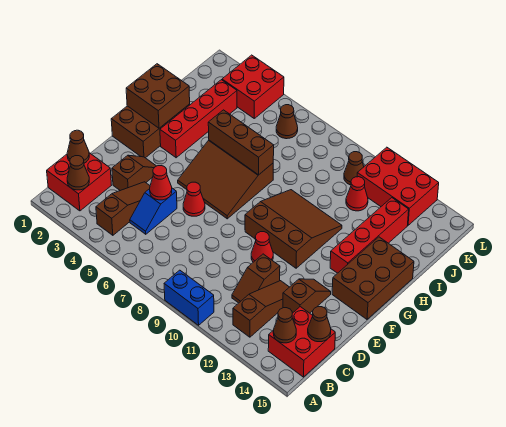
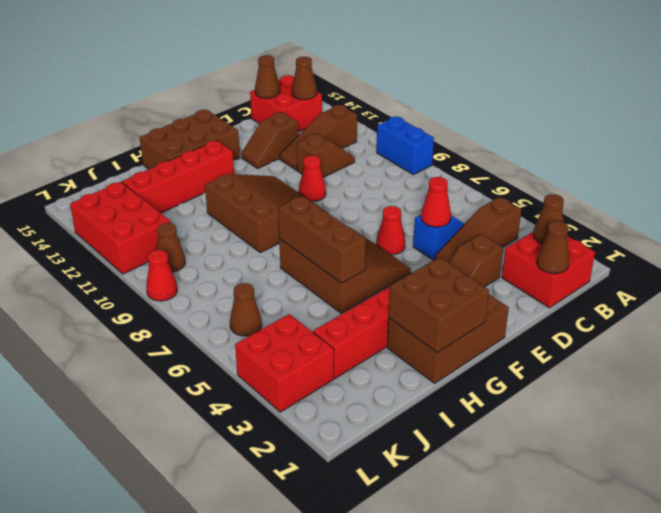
brown 3x3 slope [245,190,342,268] -> brown 3x3 slope turned to [205,174,328,253]
red 1x1 cone [346,177,368,211] -> red 1x1 cone moved to [146,250,177,301]

